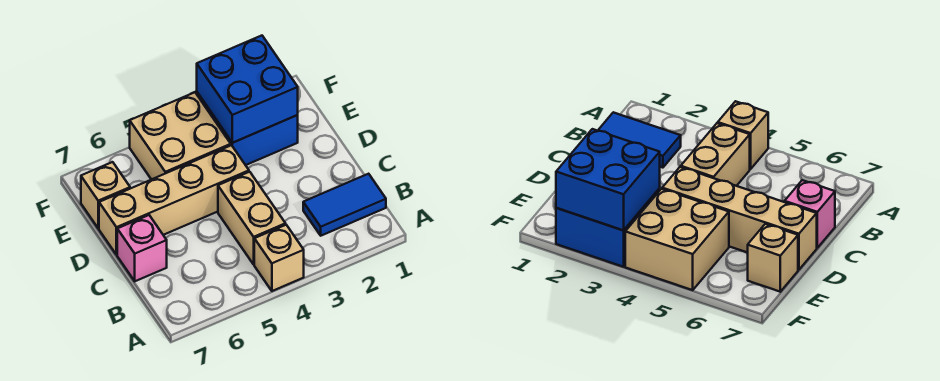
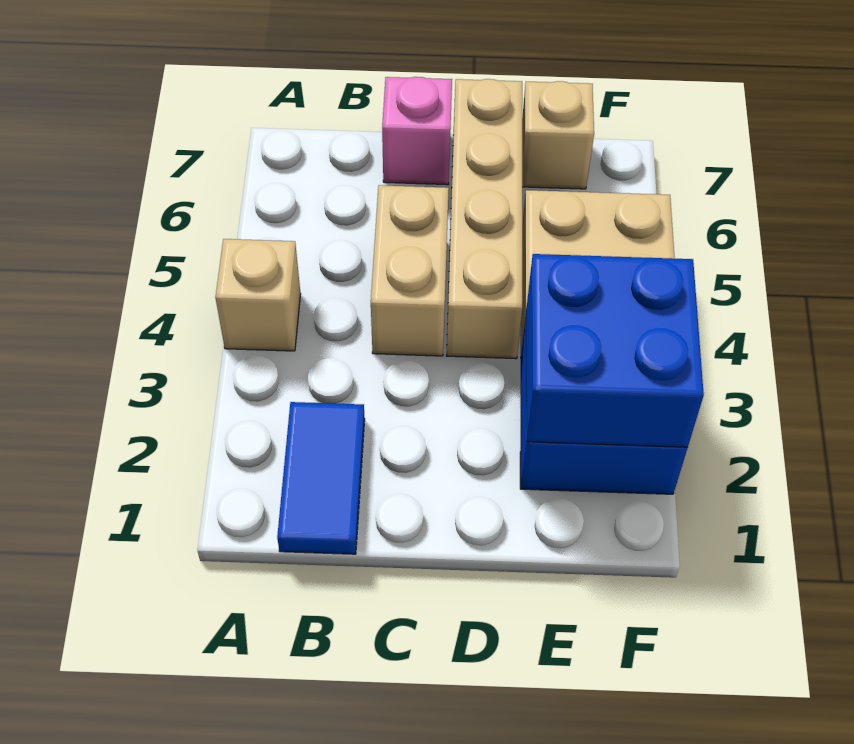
tan 1x2 brick [218,172,286,264] -> tan 1x2 brick turned to [371,185,449,356]

